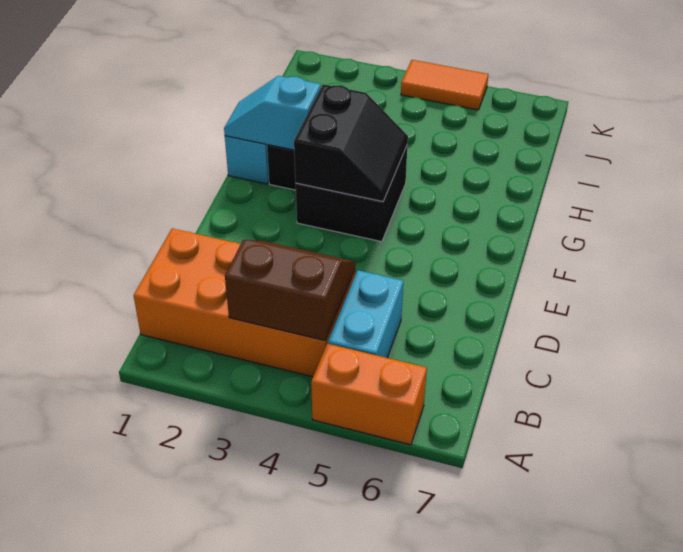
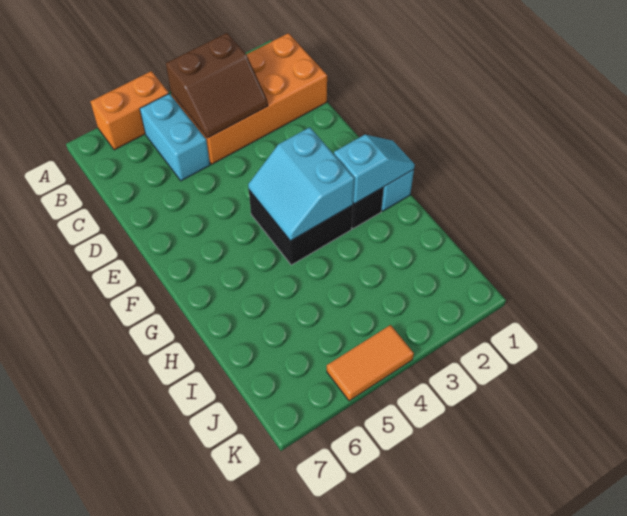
black 2x2 slope [294,84,408,202] -> cyan 2x2 slope [248,127,354,241]

